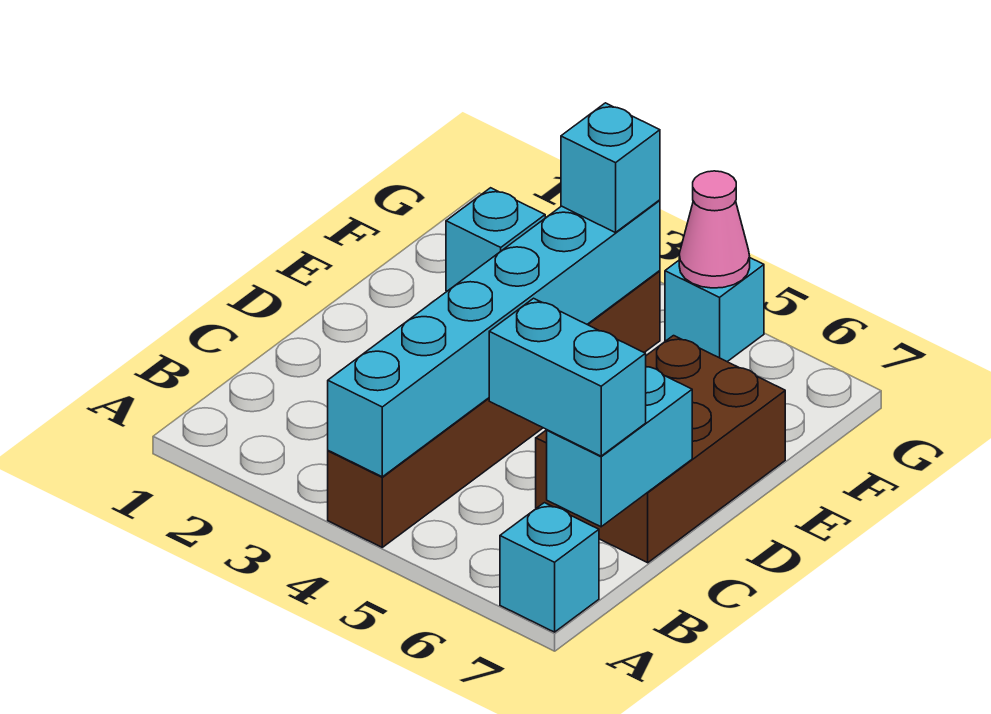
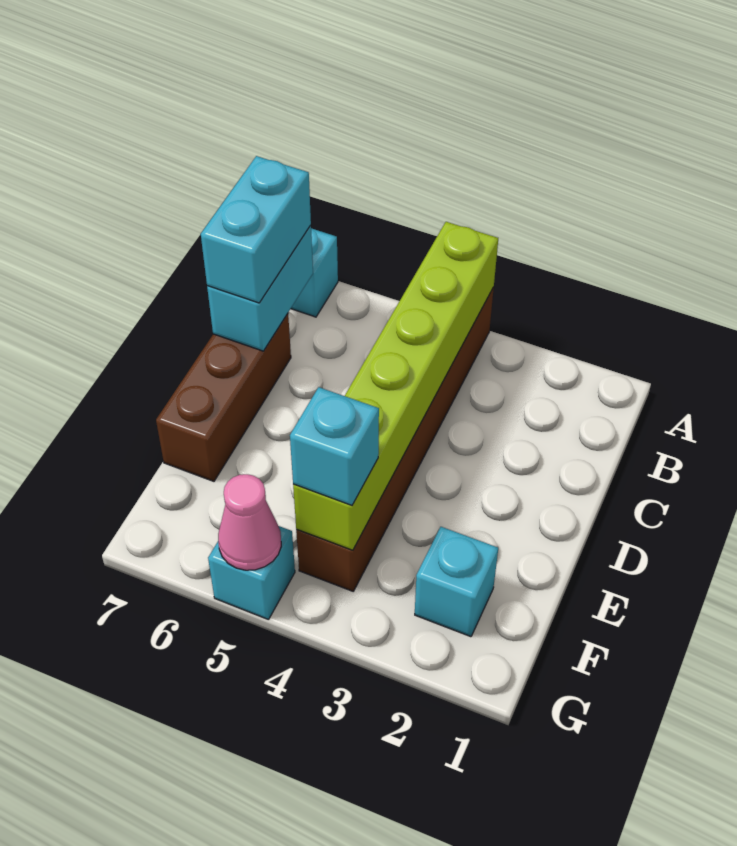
cyan 1x6 brick [328,200,660,477] -> lime 1x6 brick [293,222,498,550]
cyan 1x2 brick [489,298,646,456] -> cyan 1x2 brick turned to [201,156,311,303]
brown 2x3 brick [536,336,785,563] -> brown 1x3 brick [156,314,291,481]

